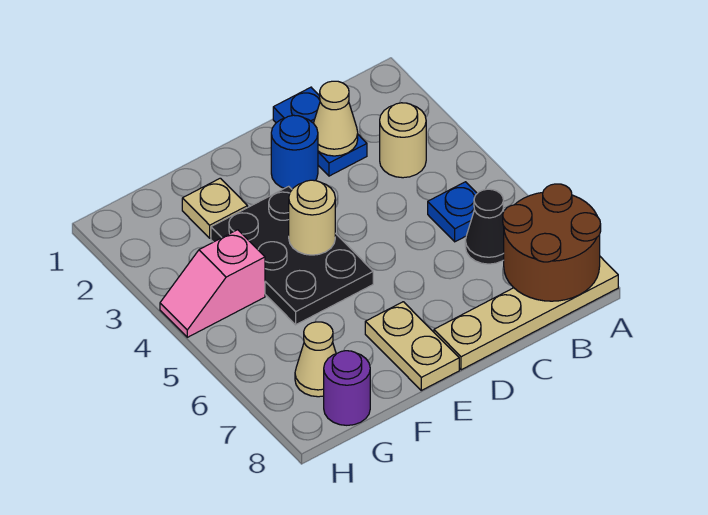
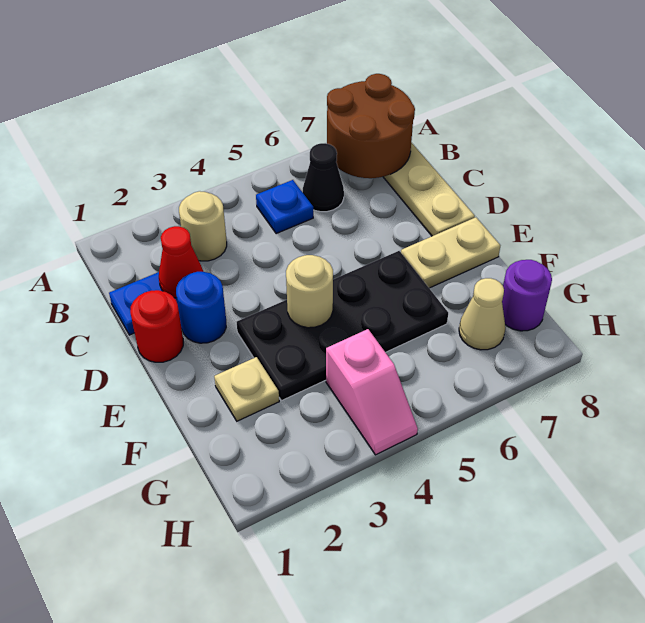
tan 1x1 cone [314,81,358,156] -> red 1x1 cone [159,226,203,298]
none -> red 1x1 round brick [130,290,183,362]
black 2x3 plate [211,186,373,325] -> black 2x4 plate [237,251,448,401]

